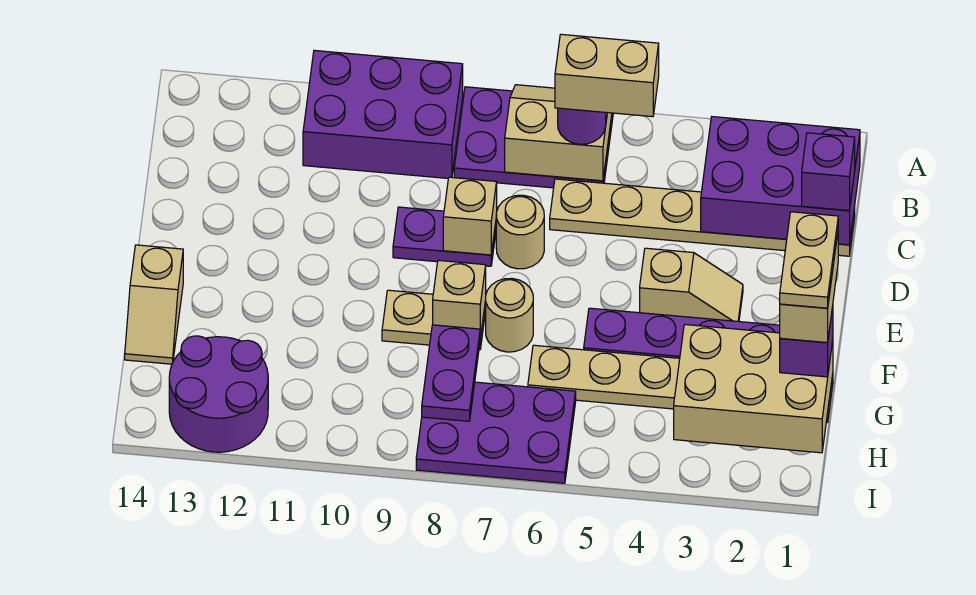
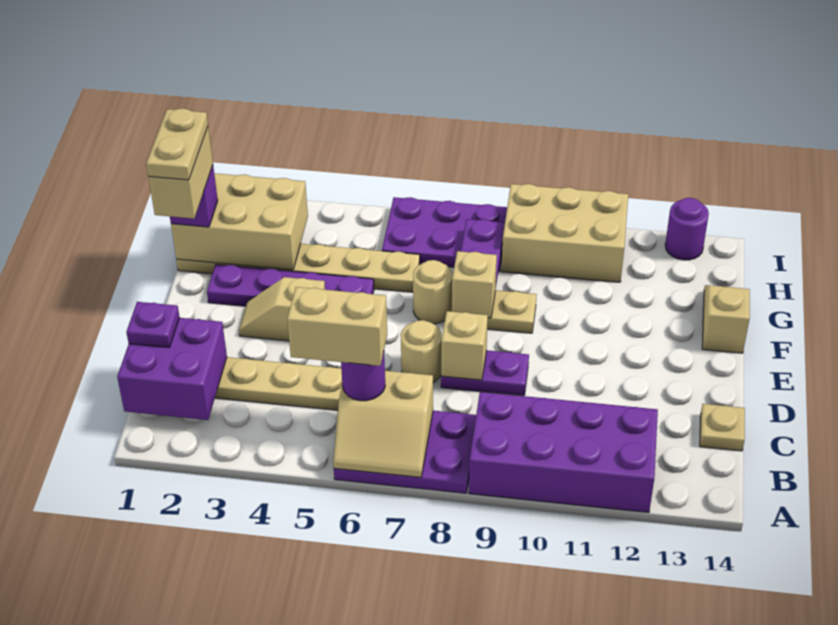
purple 2x3 brick [303,50,463,178] -> purple 2x4 brick [469,392,658,513]
purple 2x3 brick [701,117,860,245] -> purple 2x2 brick [117,318,227,420]
purple 1x1 brick [802,133,855,211] -> purple 1x1 plate [126,302,180,347]
none -> tan 1x1 plate [700,404,745,451]
none -> tan 2x3 brick [502,184,628,282]
purple 2x2 round brick [169,336,268,452] -> purple 1x1 round brick [665,198,709,260]

